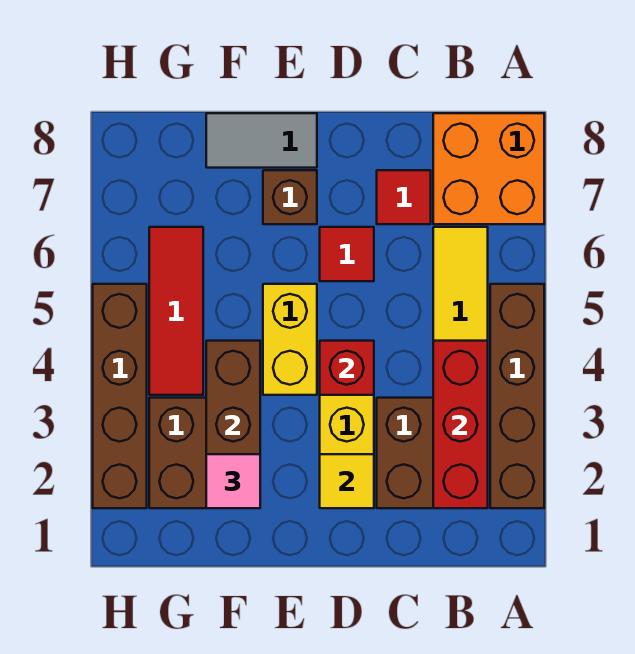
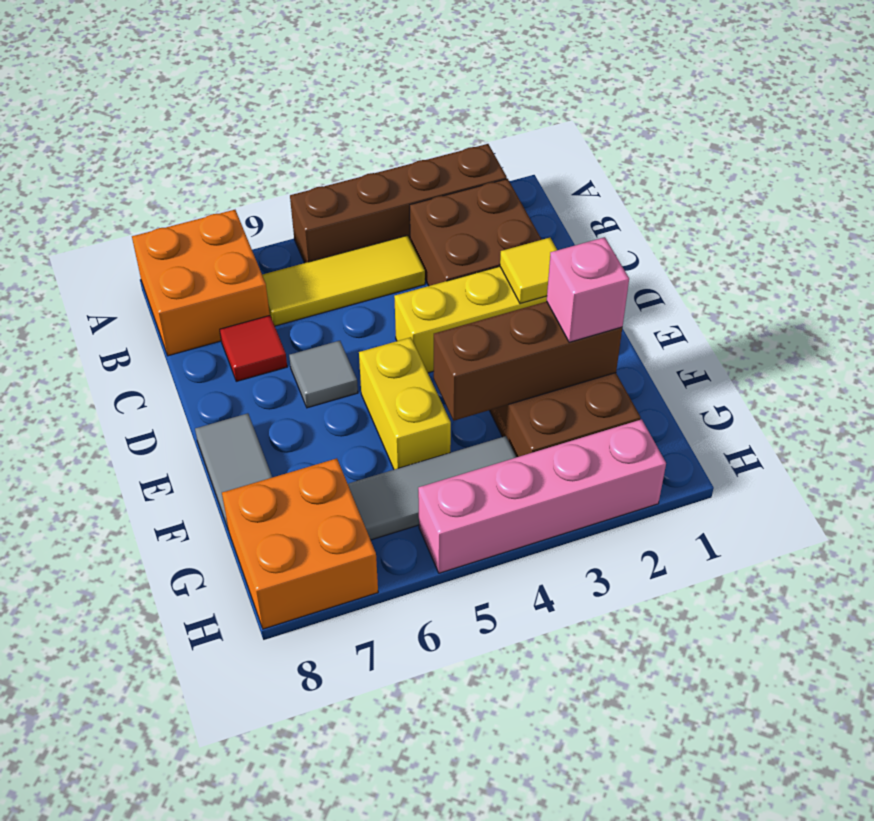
red 1x3 brick [433,341,488,508] -> none
red 1x1 brick [320,341,374,395] -> none
red 1x1 tile [320,227,374,281] -> grey 1x1 tile [289,341,358,408]
yellow 1x2 brick [263,284,317,395] -> yellow 1x2 brick turned to [359,337,451,470]
brown 1x1 brick [263,170,317,224] -> none
pink 1x1 tile [206,454,260,508] -> pink 1x1 brick [547,237,629,342]
red 1x3 tile [149,227,203,395] -> grey 1x3 tile [348,436,516,540]
none -> orange 2x2 brick [222,458,378,629]
brown 1x4 brick [93,284,147,508] -> pink 1x4 brick [418,419,666,573]

